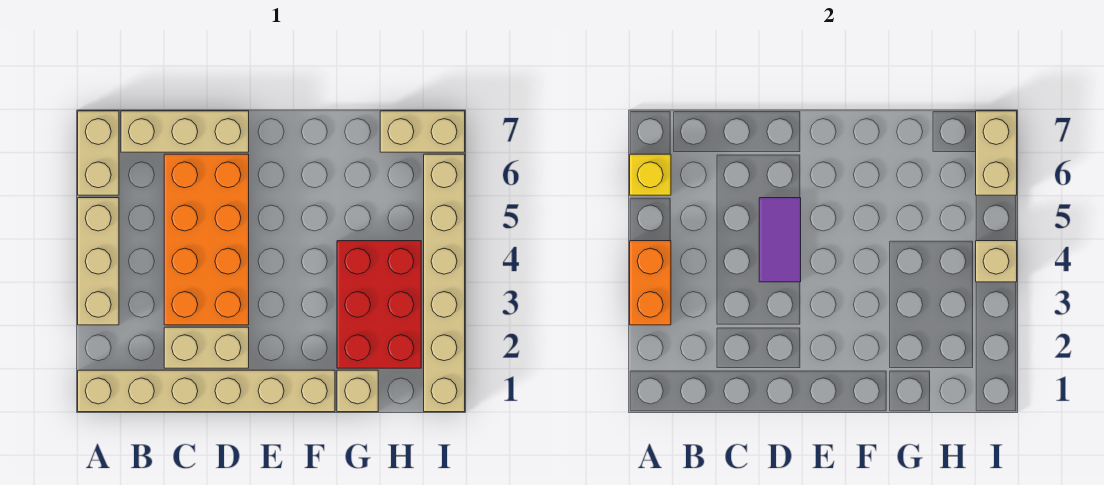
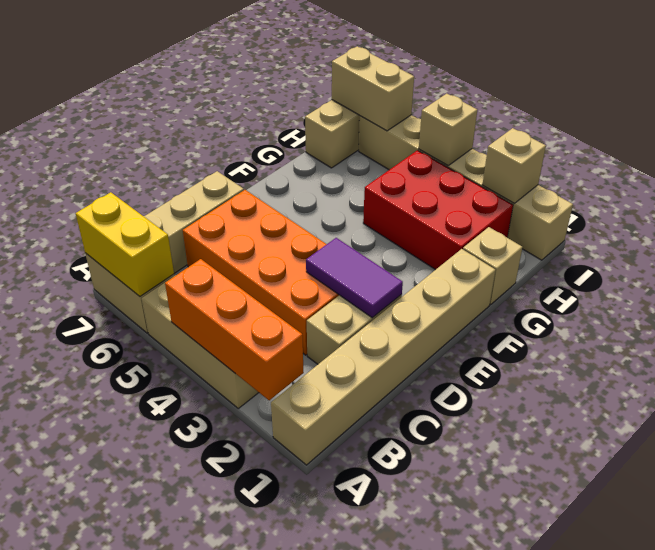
orange 1x2 brick [630,241,671,325] -> orange 1x3 brick [165,259,304,400]
yellow 1x1 brick [630,154,671,195] -> yellow 1x2 brick [76,192,174,296]
purple 1x2 tile [759,198,801,282] -> purple 1x2 tile moved to [306,238,403,318]
none -> tan 1x1 brick [482,128,546,203]

